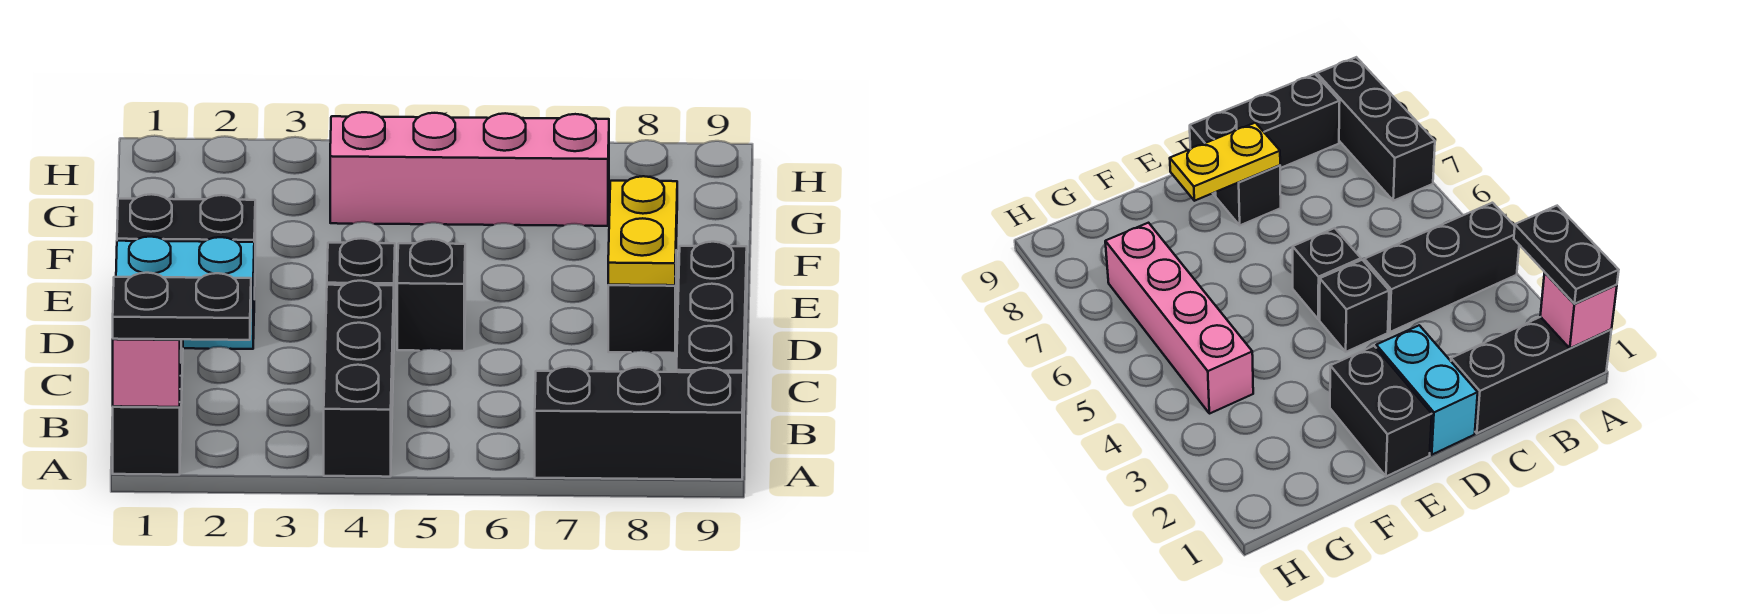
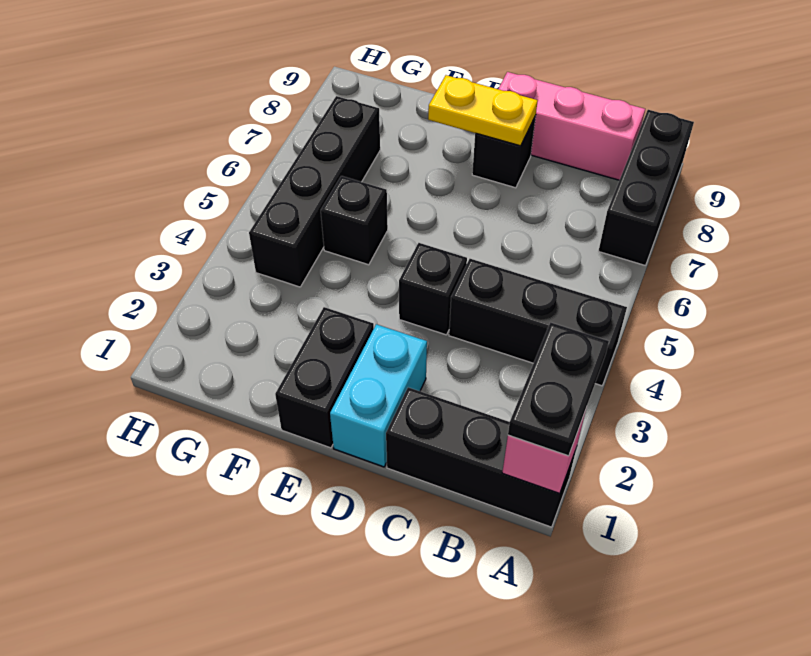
black 1x3 brick [677,242,747,436] -> pink 1x3 brick [499,72,645,180]
black 1x1 brick [397,239,465,351] -> black 1x1 brick moved to [321,176,388,265]
pink 1x4 brick [330,112,609,226] -> black 1x4 brick [249,96,380,287]

